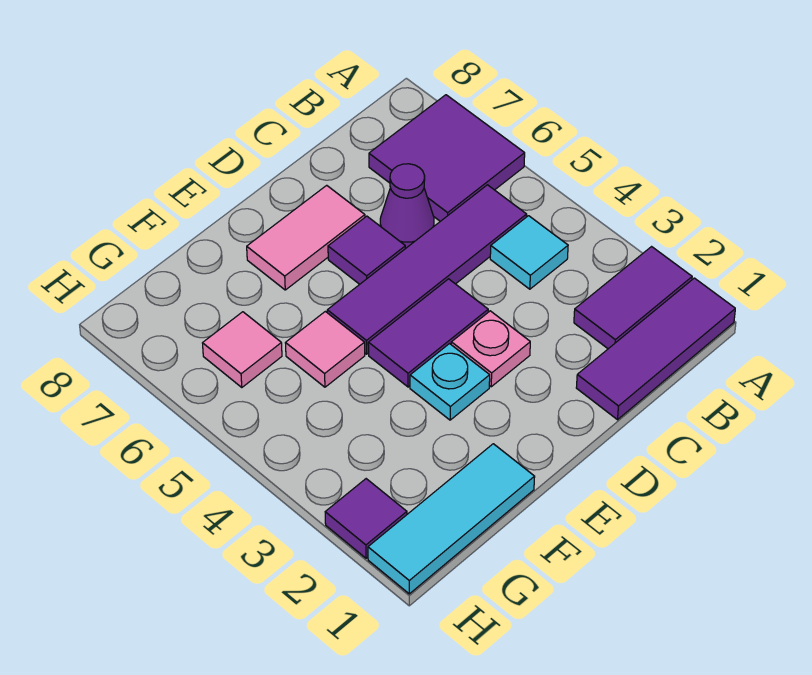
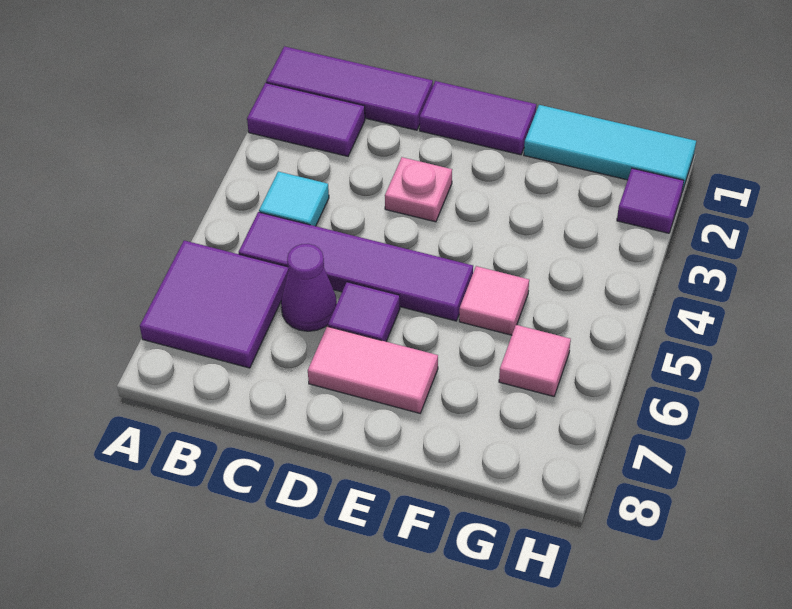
purple 1x2 tile [368,279,488,387] -> purple 1x2 tile moved to [420,81,536,155]
cyan 1x1 plate [410,344,490,420] -> none

